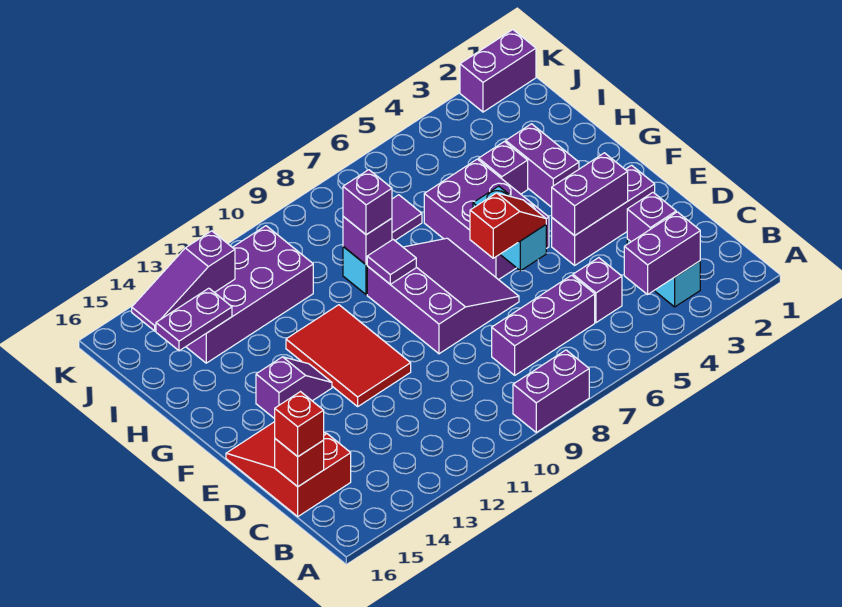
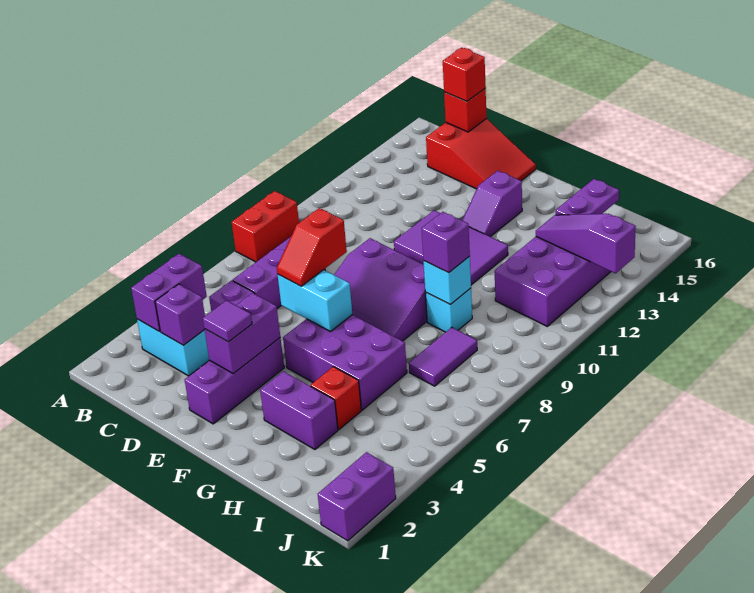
purple 1x2 brick [513,350,589,432] -> red 1x2 brick [232,191,299,262]
red 2x3 tile [286,305,411,406] -> purple 2x3 tile [394,210,508,285]
purple 1x1 tile [367,240,416,284] -> purple 1x1 tile moved to [203,300,252,342]
purple 1x1 brick [479,142,528,194] -> red 1x1 brick [311,367,361,430]
purple 1x1 brick [343,217,392,265] -> cyan 1x1 brick [424,257,471,305]
purple 1x3 slope [132,231,235,331] -> purple 1x3 slope turned to [536,214,636,273]

